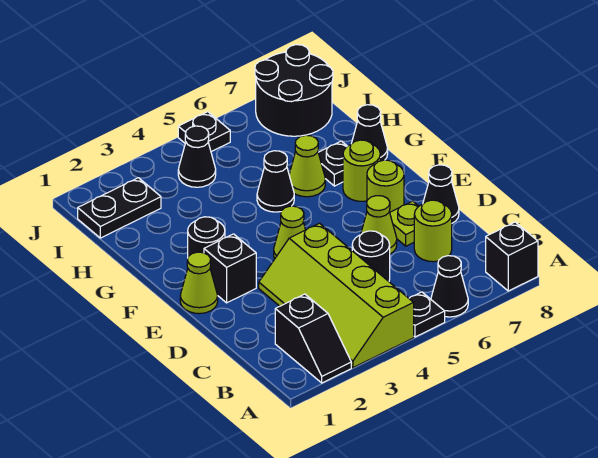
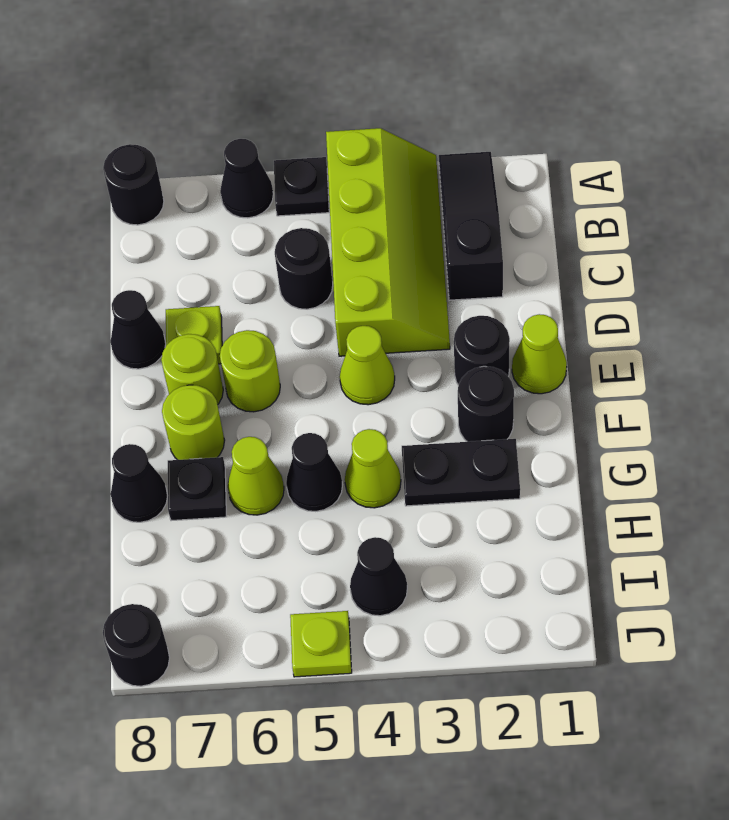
black 1x2 slope [275,294,351,383] -> black 1x3 slope [439,152,503,300]
black 1x1 brick [486,222,538,291] -> black 1x1 round brick [103,144,164,225]
lime 1x1 round brick [414,200,452,262] -> lime 1x1 round brick moved to [220,330,280,412]
lime 1x1 cone [361,196,397,254] -> lime 1x1 cone moved to [345,429,401,508]
black 1x1 brick [204,234,256,303] -> black 1x1 round brick [454,316,510,385]
black 1x2 plate [78,178,161,238] -> black 1x2 plate moved to [402,439,520,506]
black 2x2 round brick [255,45,333,136] -> black 1x1 round brick [103,604,170,686]
black 1x1 plate [178,112,230,152] -> lime 1x1 plate [290,611,352,677]

